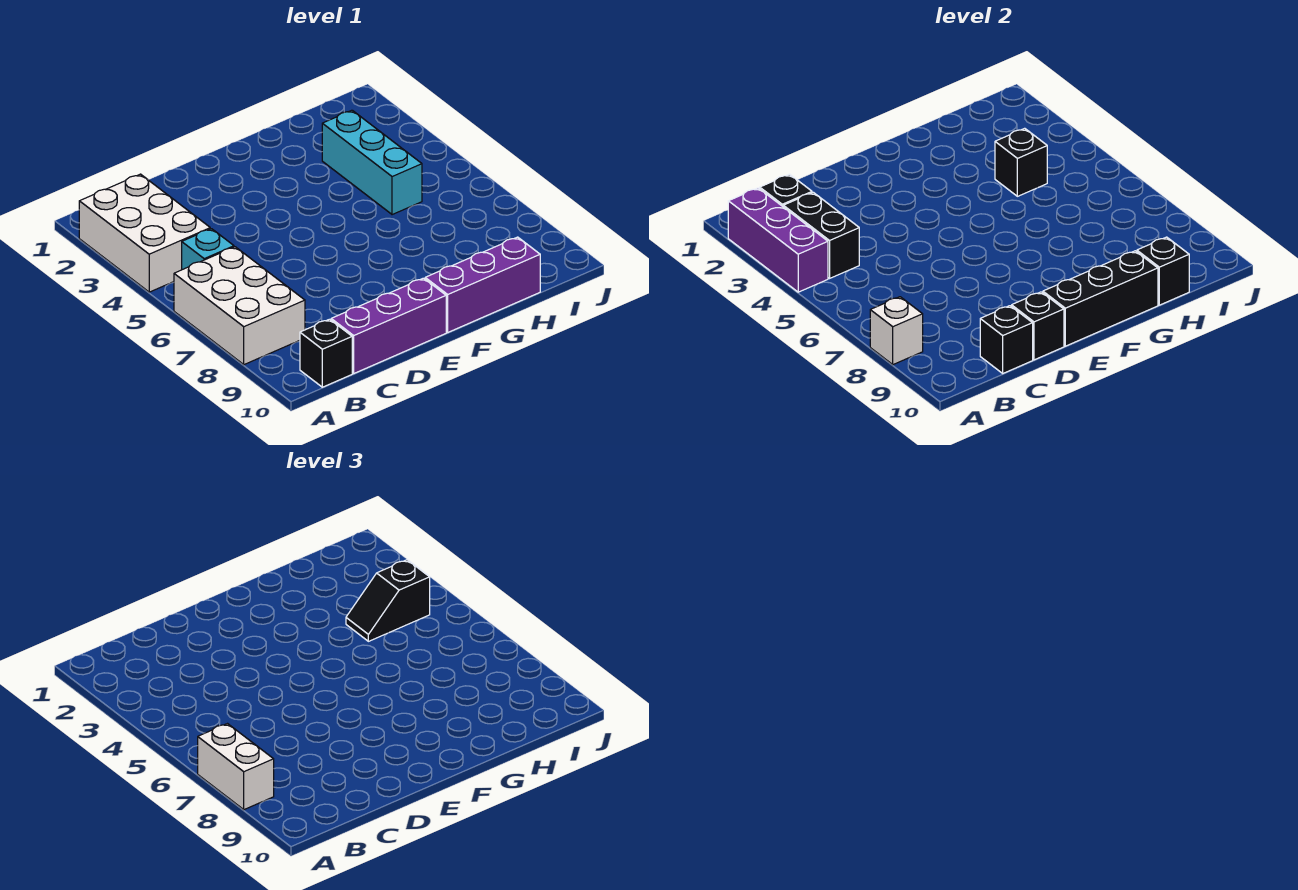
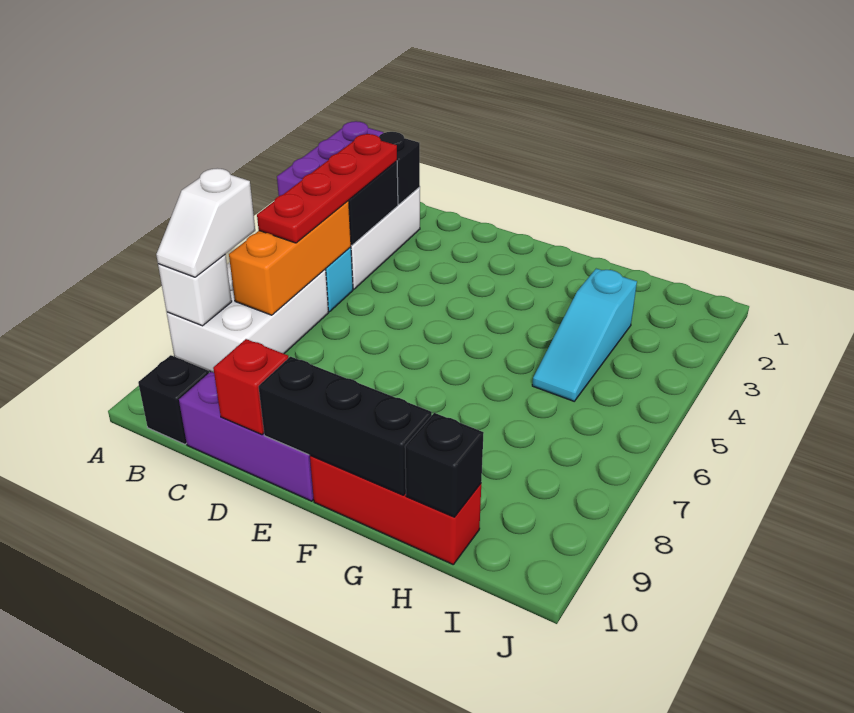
white 1x2 brick [198,724,274,810] -> white 1x2 slope [156,168,255,277]
none -> red 1x4 plate [257,134,397,243]
none -> orange 1x3 brick [229,201,351,315]
black 1x1 brick [980,306,1033,373] -> none
black 1x1 brick [1012,292,1064,360] -> red 1x1 brick [213,339,288,435]
purple 1x3 brick [425,237,540,332] -> red 1x3 brick [310,456,481,564]
cyan 1x3 brick [322,110,422,215] -> cyan 1x3 slope [532,269,637,401]
black 1x1 brick [995,128,1047,196] -> none
black 1x2 slope [346,560,430,641] -> none

